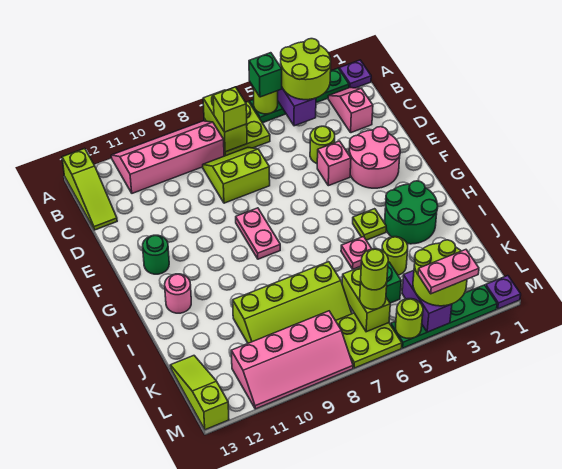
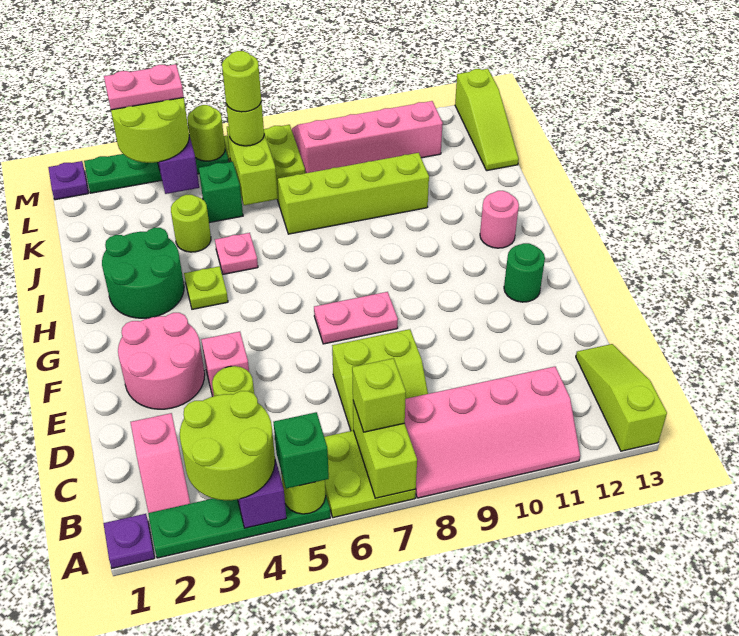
pink 1x2 plate [236,208,280,259] -> pink 1x2 plate turned to [314,292,398,344]

